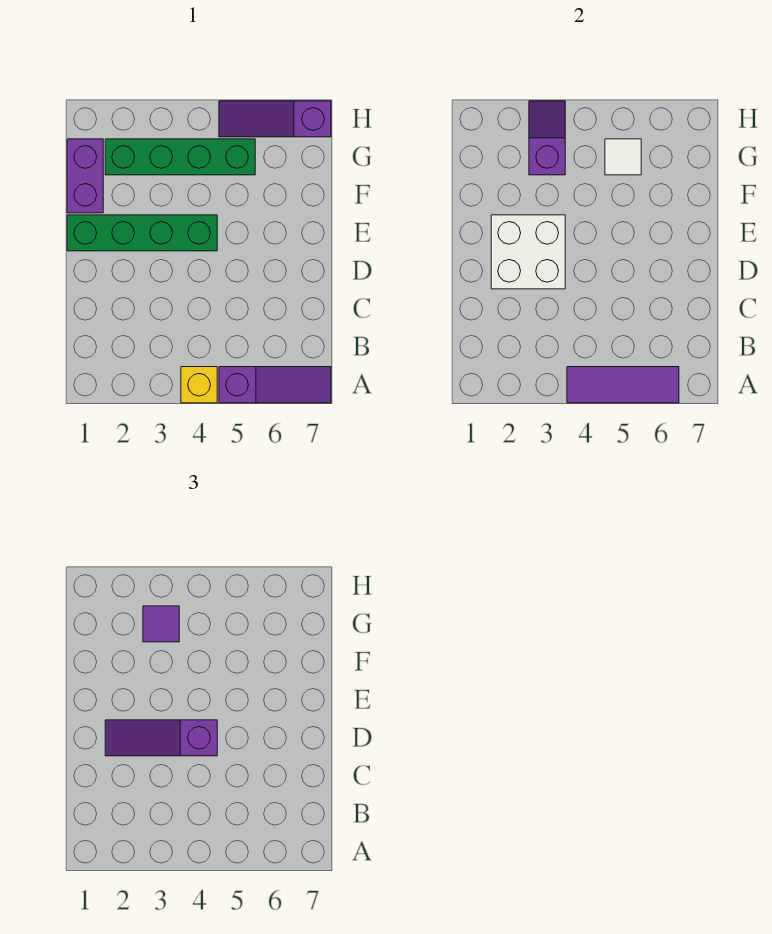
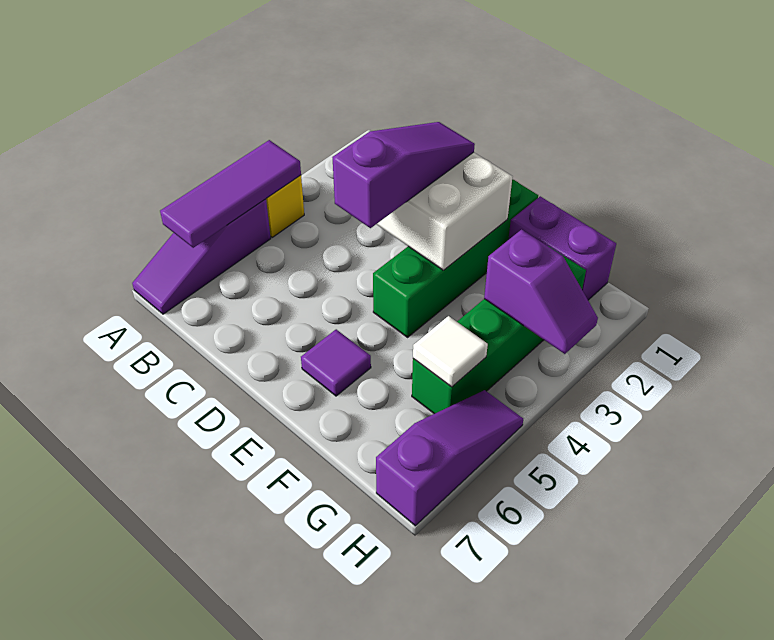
purple 1x1 tile [143,606,179,642] -> purple 1x1 tile moved to [301,329,371,396]

